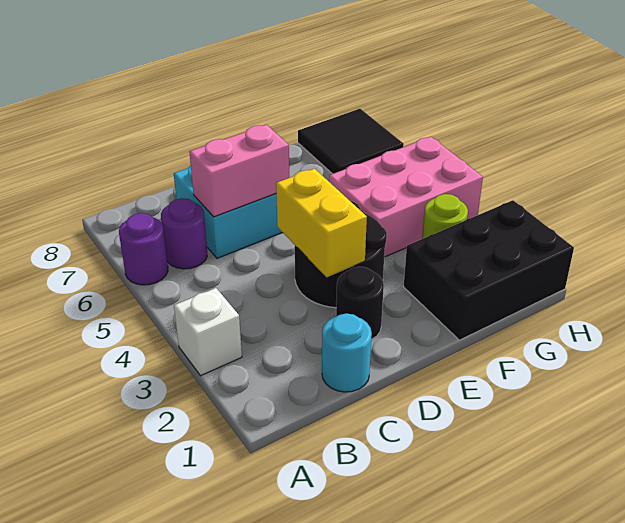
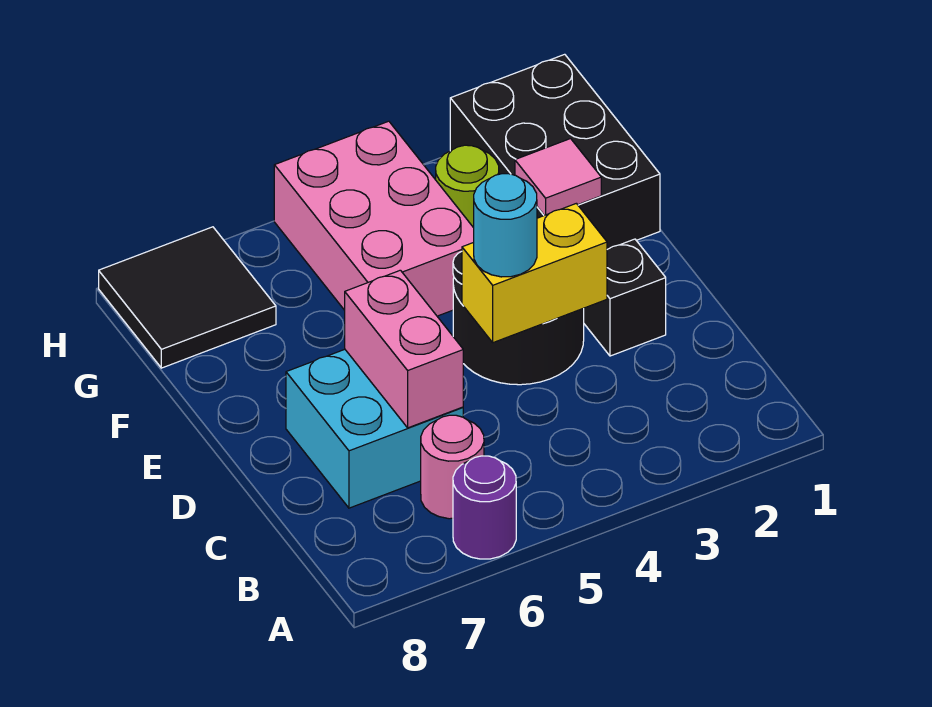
white 1x1 brick [174,288,242,376] -> none
purple 1x1 round brick [161,198,207,269] -> pink 1x1 round brick [421,415,484,519]
cyan 1x1 round brick [322,313,372,392] -> cyan 1x1 round brick moved to [474,174,537,277]
black 1x1 round brick [336,267,384,340] -> black 1x1 brick [584,239,666,356]
none -> pink 1x1 tile [515,139,601,215]

